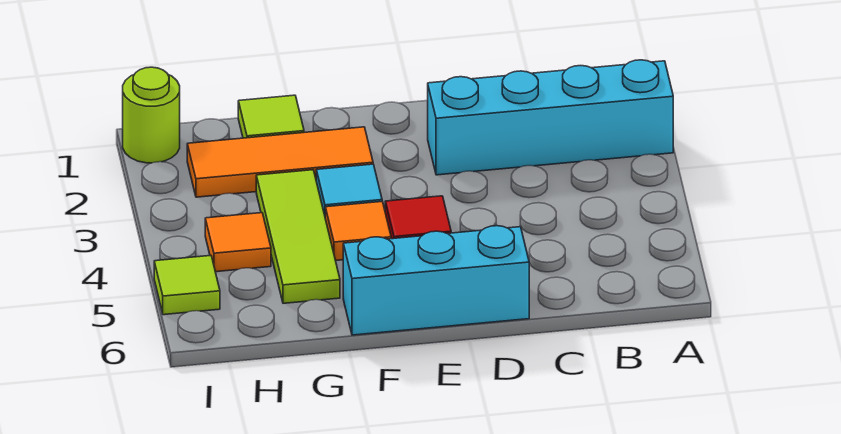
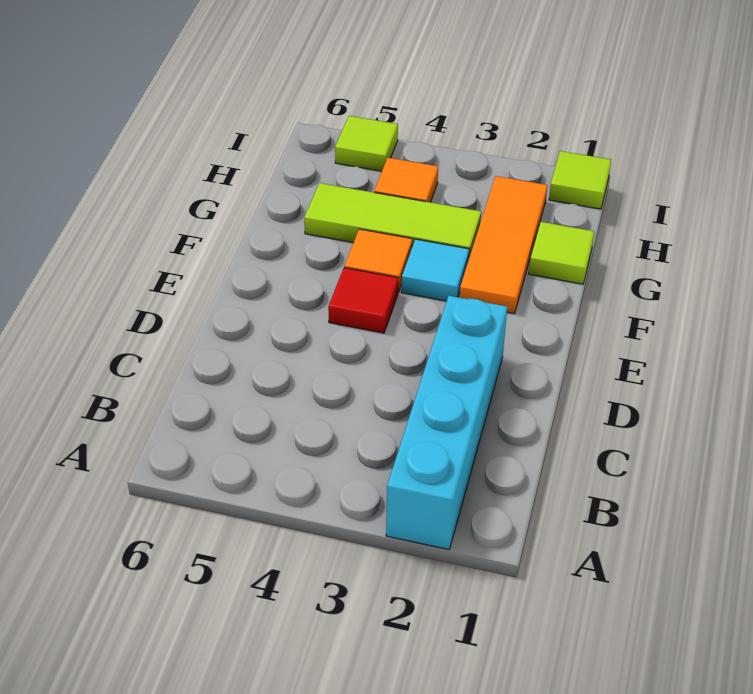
cyan 1x3 brick [343,226,529,335] -> none
lime 1x1 round brick [123,67,180,163] -> lime 1x1 tile [549,151,611,209]

